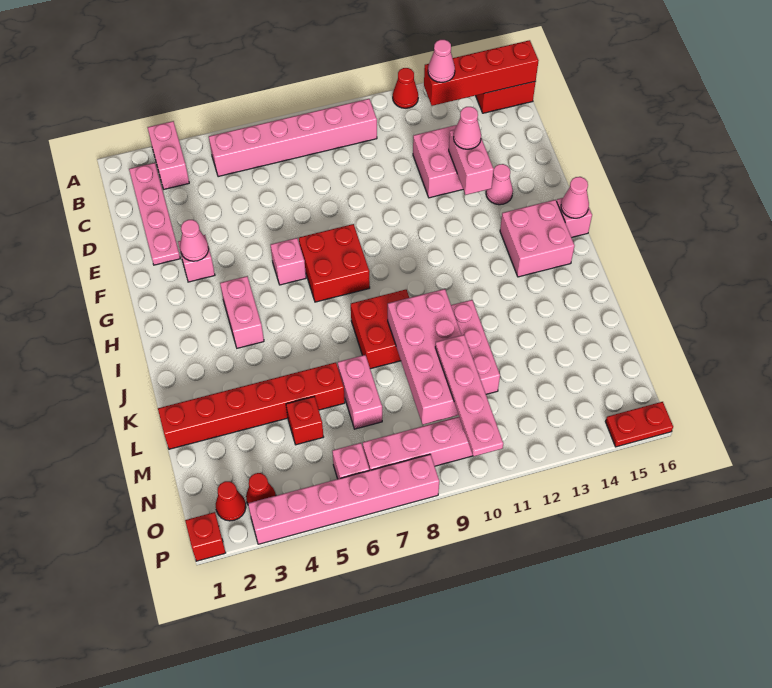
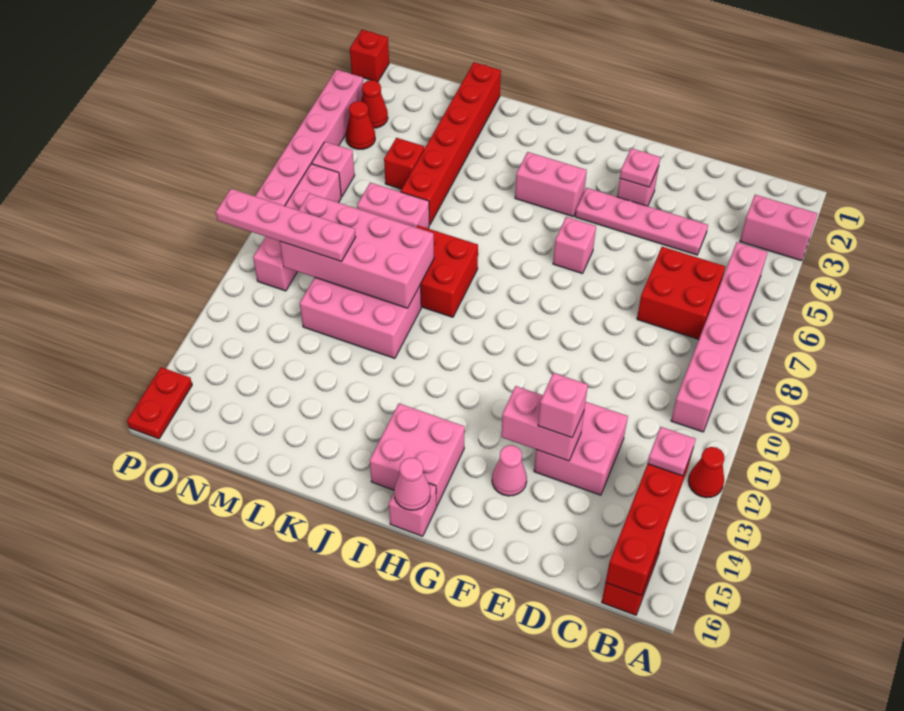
pink 1x4 plate [129,163,180,265] -> pink 1x4 plate moved to [575,188,708,255]
pink 1x1 cone [428,40,455,82] -> pink 1x1 plate [647,427,696,476]
pink 1x1 cone [453,107,481,149] -> pink 1x1 brick [538,373,588,438]
pink 1x1 cone [180,220,209,261] -> pink 1x1 plate [620,148,660,187]
red 2x2 brick [299,224,370,302] -> red 2x2 brick moved to [637,247,725,339]
red 1x1 cone [216,481,246,521] -> red 1x1 cone moved to [346,101,375,149]

